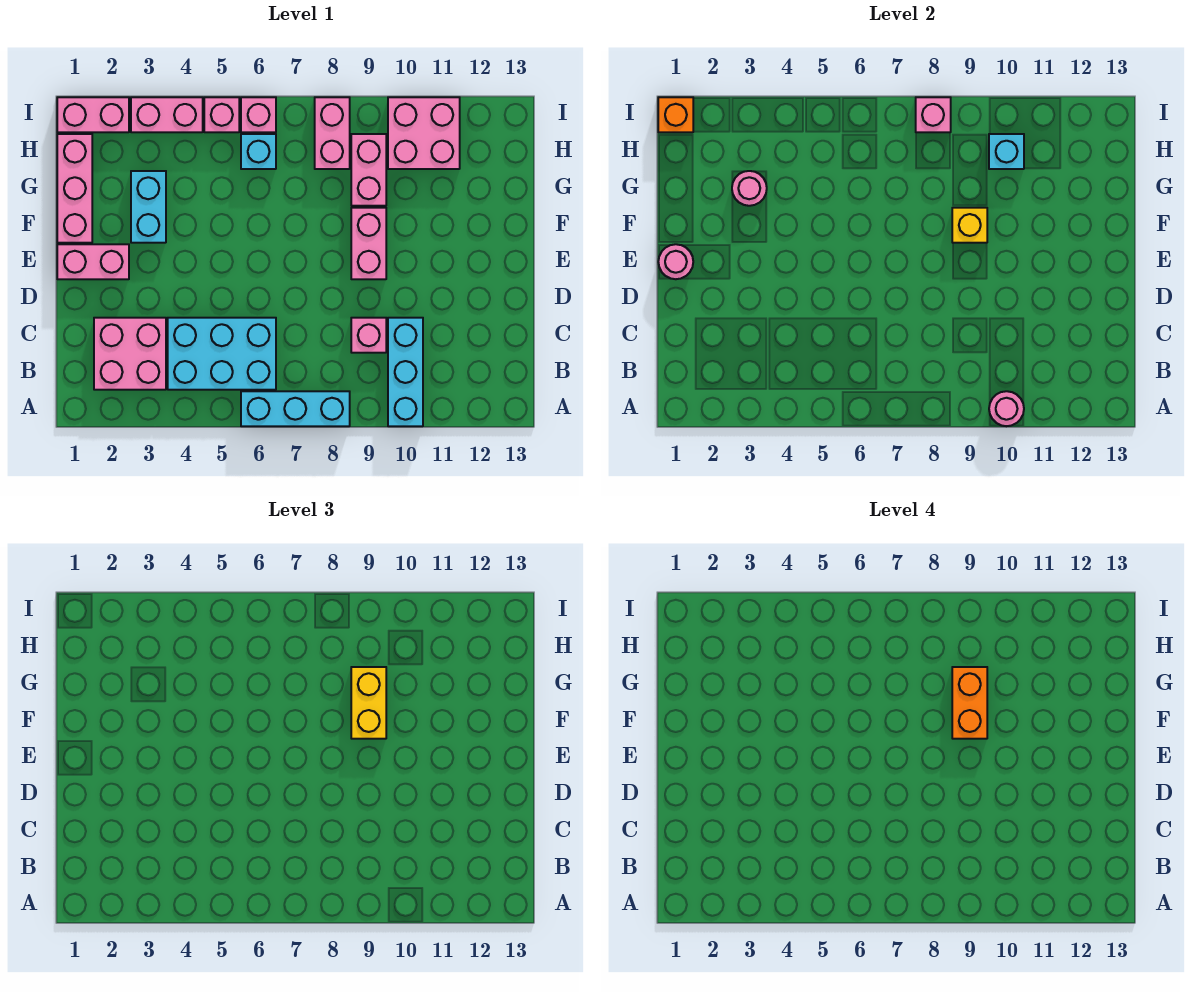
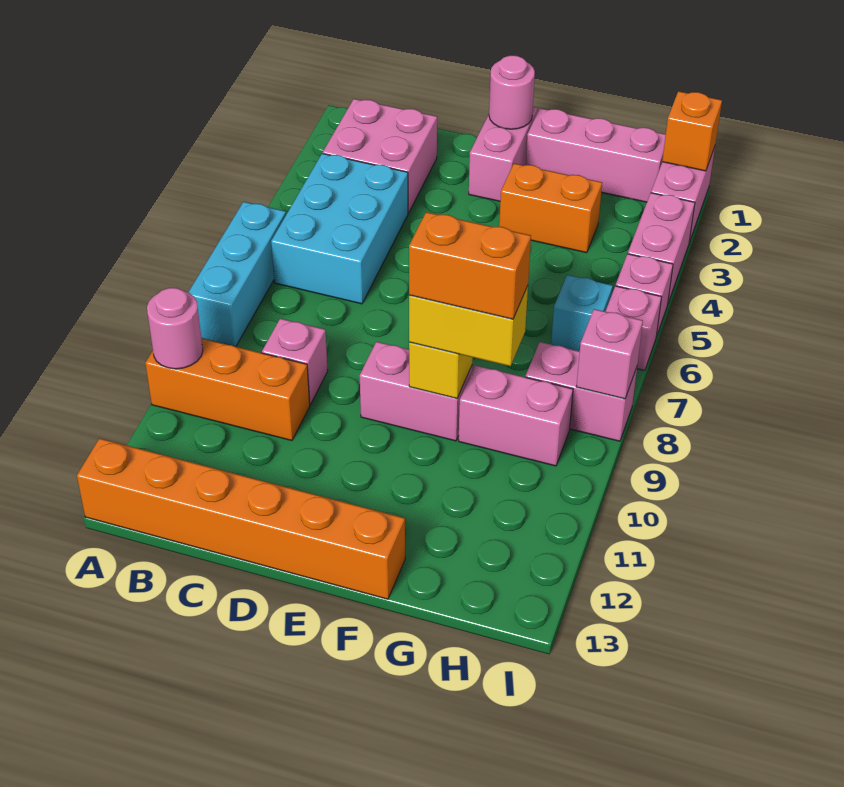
cyan 1x3 brick [388,318,423,426] -> orange 1x3 brick [145,338,310,441]
none -> orange 1x6 brick [77,438,405,599]
cyan 1x2 brick [131,171,166,243] -> orange 1x2 brick [499,163,602,253]
pink 1x1 round brick [732,171,767,206] -> none
pink 2x2 brick [388,97,460,169] -> none
cyan 1x1 brick [989,134,1024,169] -> none

